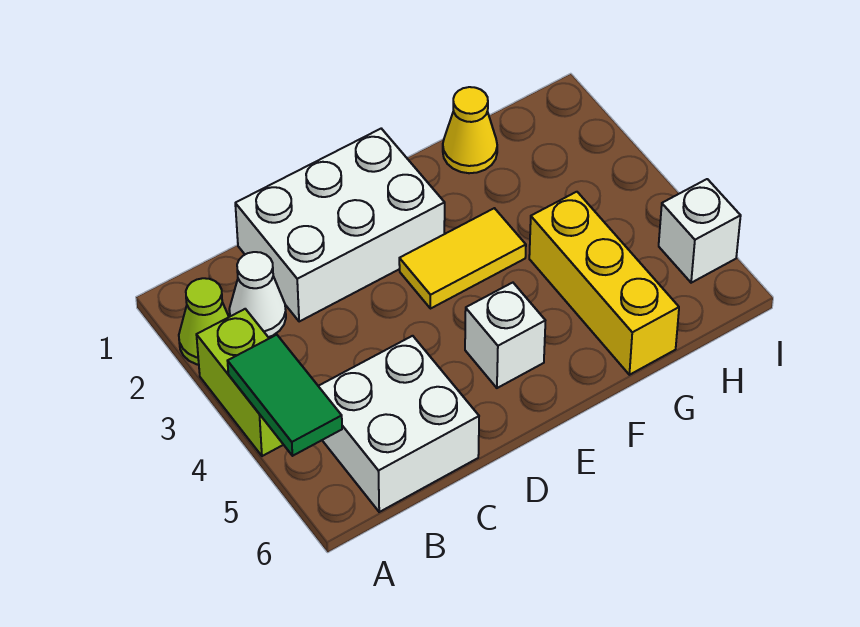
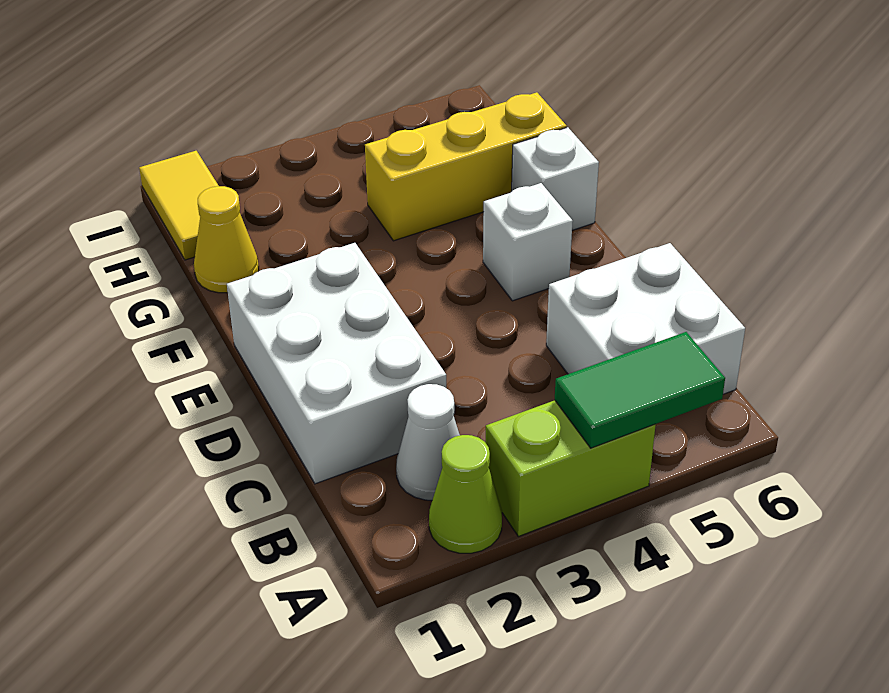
yellow 1x2 tile [399,208,526,309] -> yellow 1x2 tile moved to [139,151,219,260]
white 1x1 brick [659,179,741,283] -> white 1x1 brick moved to [512,127,599,230]

